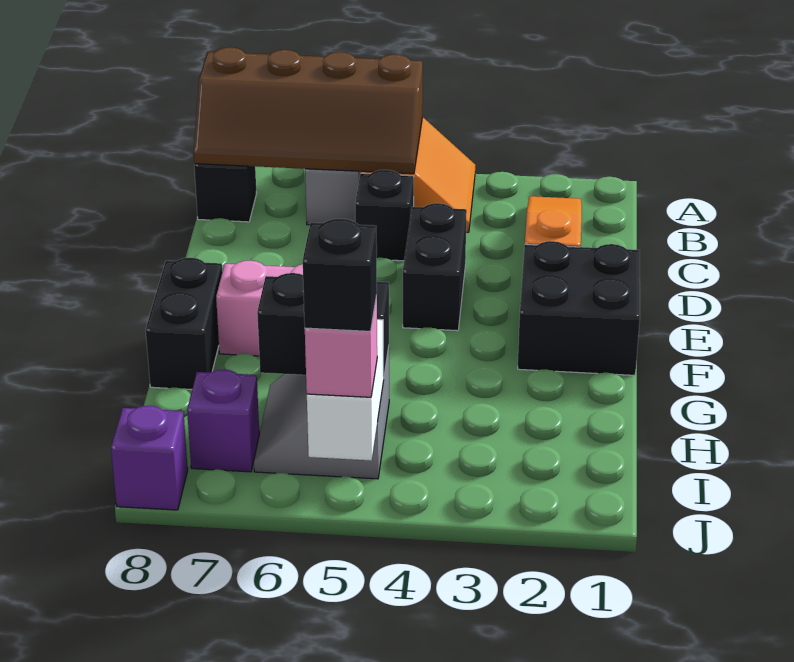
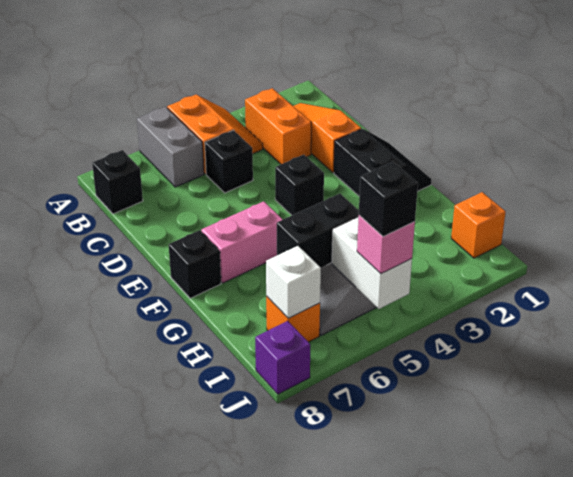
brown 2x4 slope [194,47,423,174] -> none
none -> orange 1x2 brick [245,88,311,164]
black 1x2 brick [403,203,467,331] -> black 1x1 brick [275,155,324,215]
black 2x2 brick [518,241,640,375] -> black 2x2 slope [334,129,432,196]
black 1x2 brick [146,258,222,390] -> black 1x1 brick [169,230,221,298]
none -> orange 1x1 brick [451,192,506,258]
purple 1x1 brick [187,369,259,472] -> orange 1x1 brick [266,296,320,342]
none -> white 1x1 brick [266,246,321,318]

